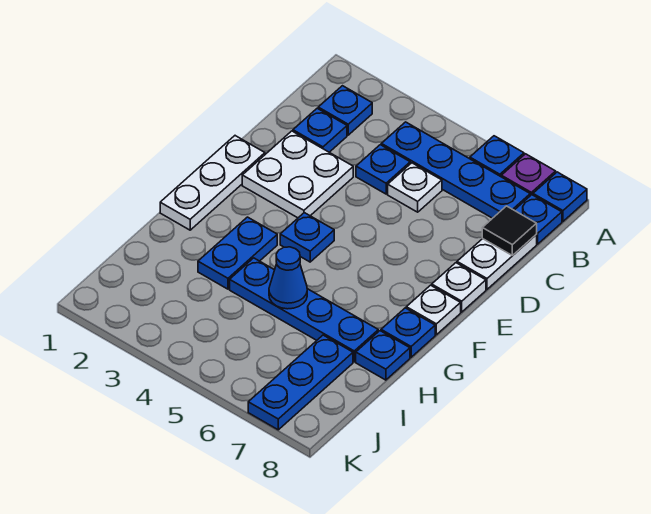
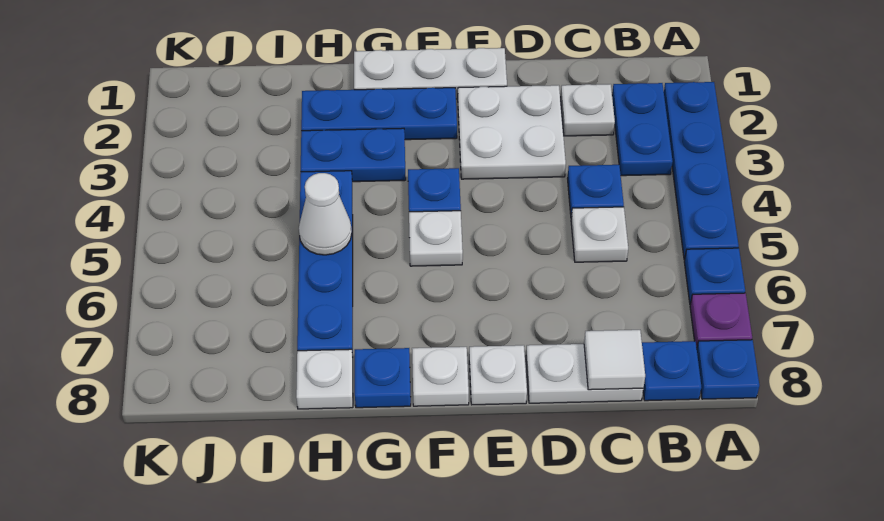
blue 1x1 plate [318,86,372,135] -> blue 1x2 plate [612,83,673,176]
blue 1x4 plate [381,122,530,218] -> blue 1x4 plate moved to [664,82,739,260]
blue 1x1 plate [293,108,347,152] -> white 1x1 plate [561,84,615,136]
black 1x1 tile [482,206,537,256] -> white 1x1 tile [584,330,645,390]
none -> white 1x1 plate [409,211,463,266]
blue 1x1 cone [269,247,307,309] -> white 1x1 cone [299,173,352,255]
blue 1x1 plate [356,331,410,380] -> white 1x1 plate [296,349,353,409]
blue 1x3 plate [248,335,353,430] -> blue 1x3 plate moved to [301,88,457,140]

